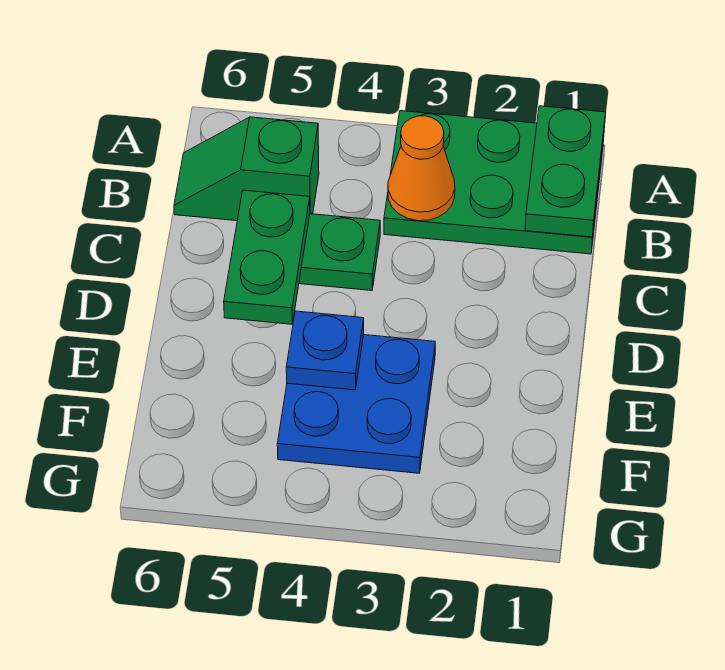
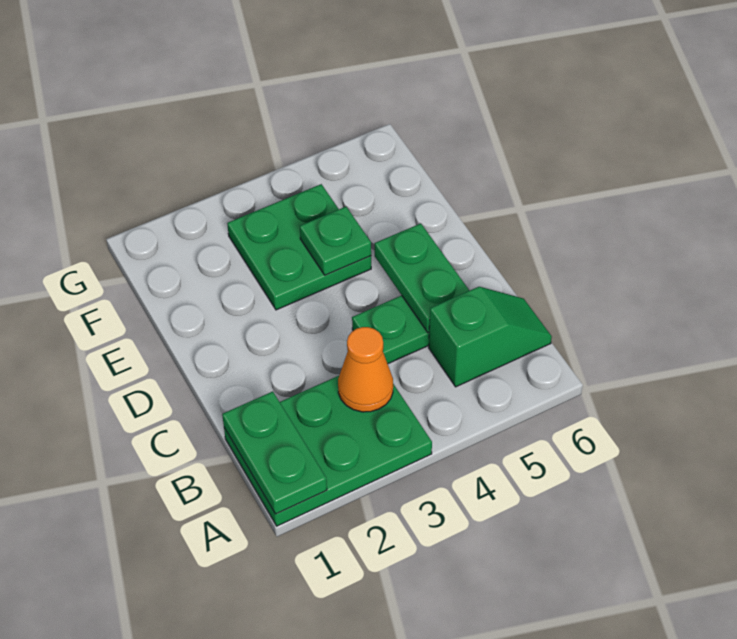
blue 2x2 plate [277,335,435,473] -> green 2x2 plate [227,184,371,310]
blue 1x1 plate [286,311,364,390] -> green 1x1 plate [300,207,371,275]

